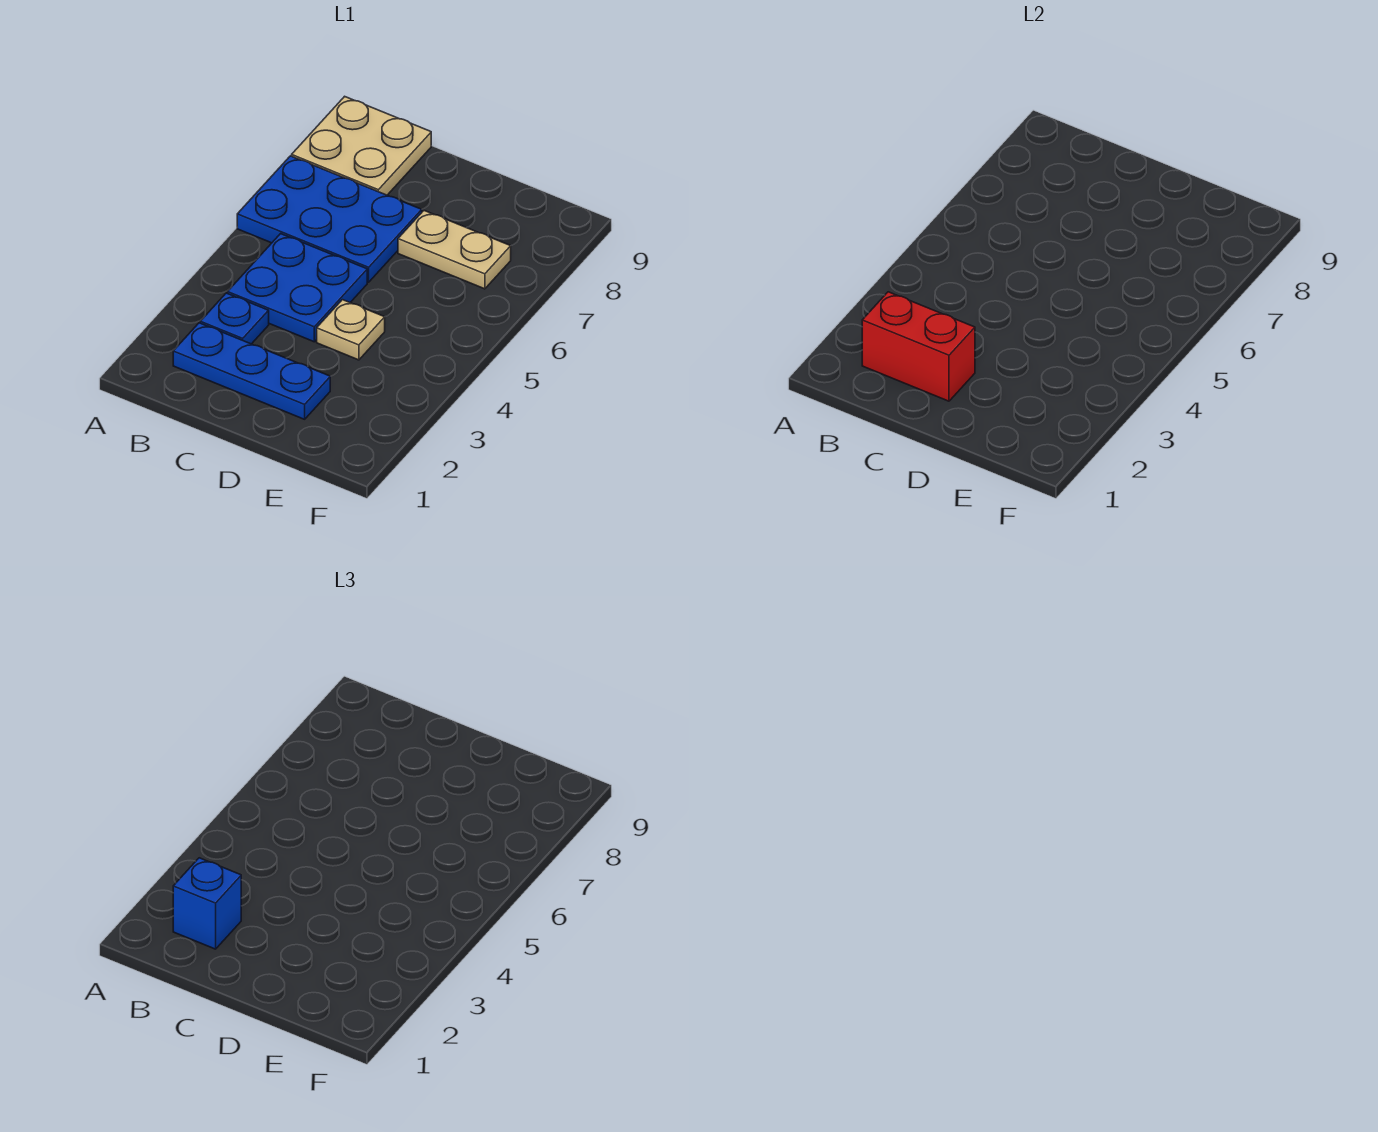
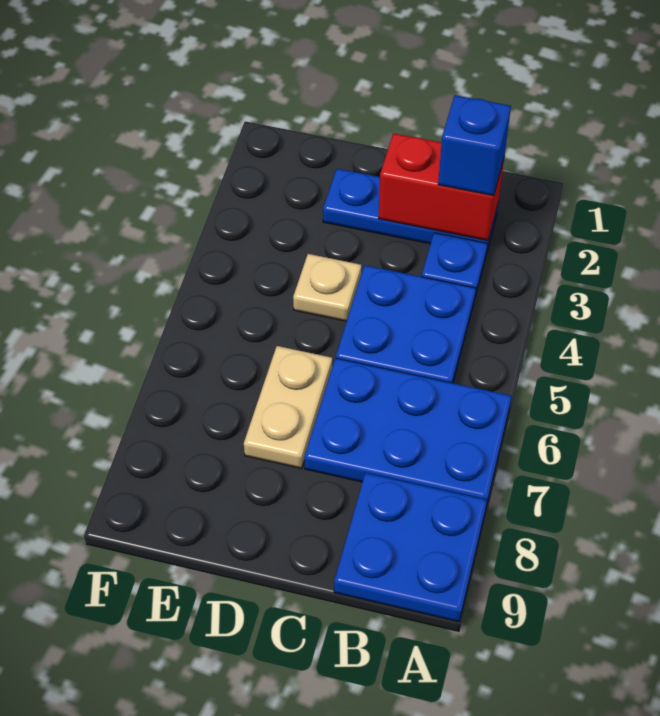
tan 2x2 plate [292,96,431,195] -> blue 2x2 plate [334,473,487,622]
tan 1x2 plate [398,211,511,289] -> tan 1x2 plate turned to [244,346,332,468]

